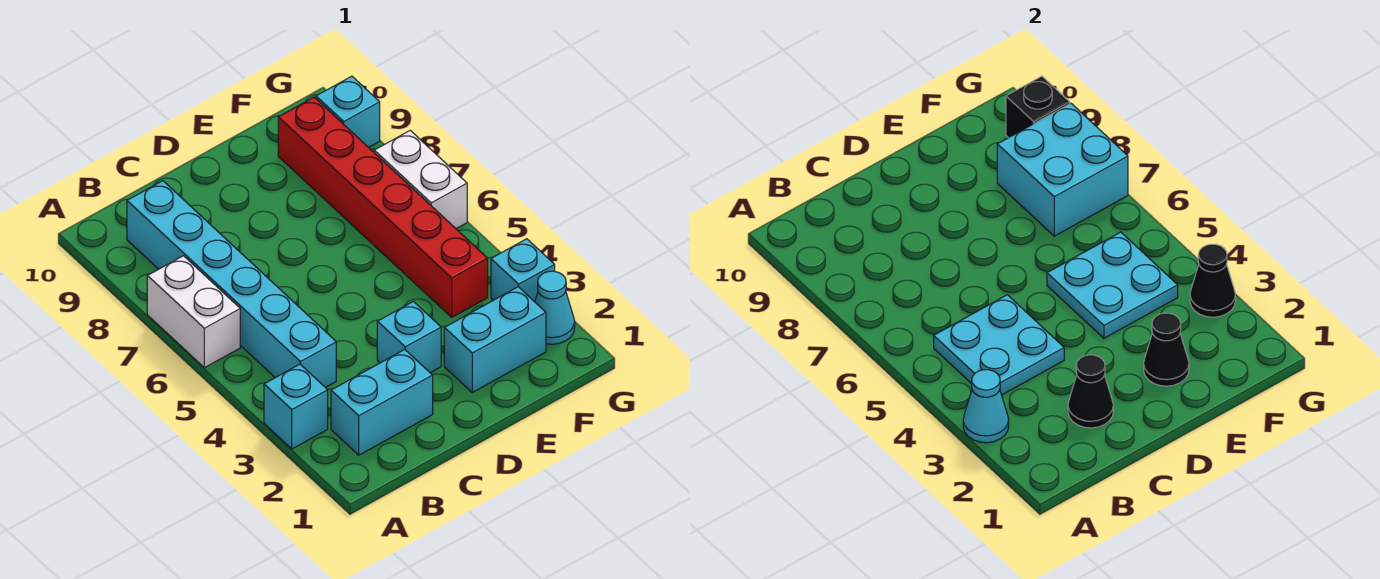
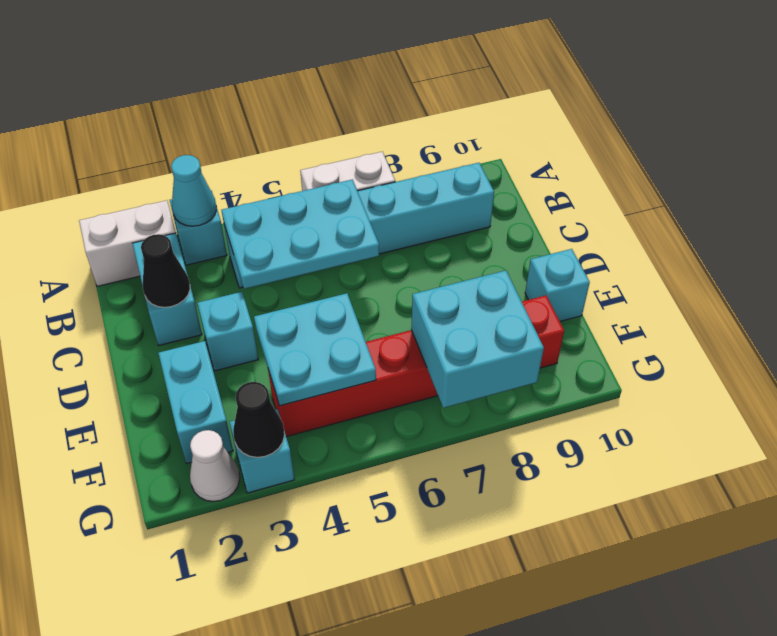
cyan 2x2 plate [934,295,1064,395] -> cyan 2x3 plate [221,180,379,289]
black 1x1 cone [1144,313,1189,386] -> none
cyan 1x1 cone [535,271,575,344] -> white 1x1 cone [190,430,240,501]
white 1x2 brick [374,130,467,229] -> white 1x2 brick moved to [79,200,176,286]
cyan 1x1 brick [316,76,380,147] -> cyan 1x1 brick moved to [525,249,590,321]
black 1x1 brick [1006,76,1070,138] -> none

